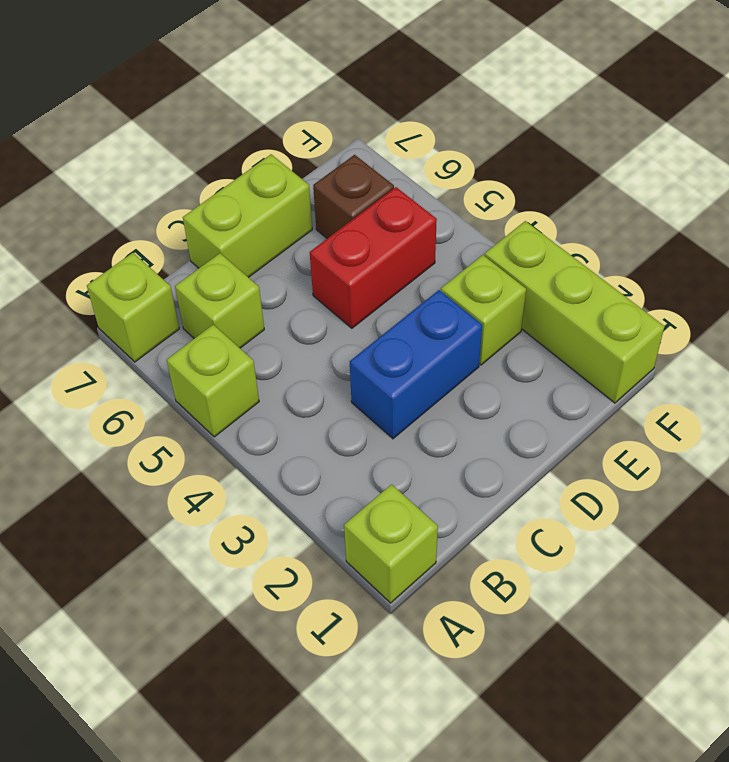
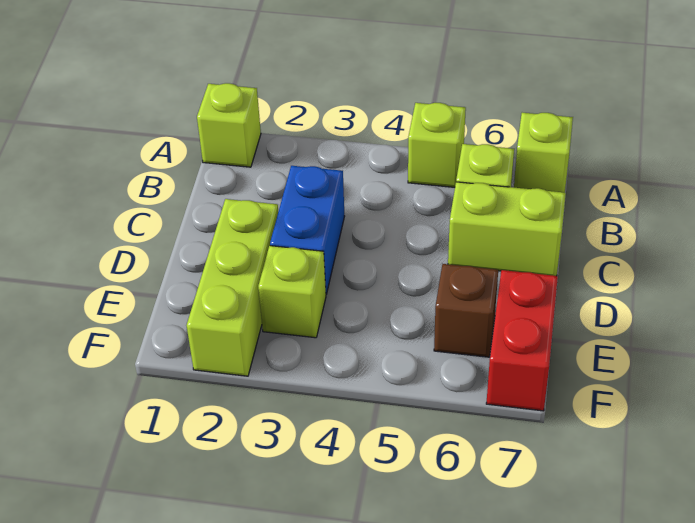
lime 1x2 brick [183,154,312,277] -> lime 1x2 brick turned to [448,182,566,276]
red 1x2 brick [310,187,437,328] -> red 1x2 brick moved to [486,270,558,411]
lime 1x3 brick [485,221,664,403] -> lime 1x3 brick turned to [186,199,278,376]

